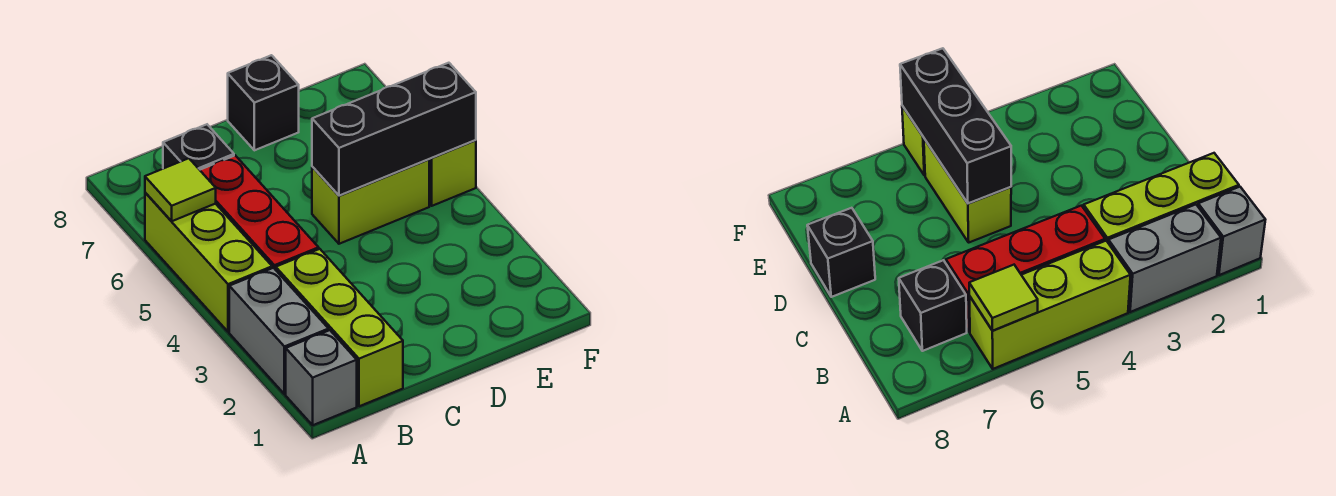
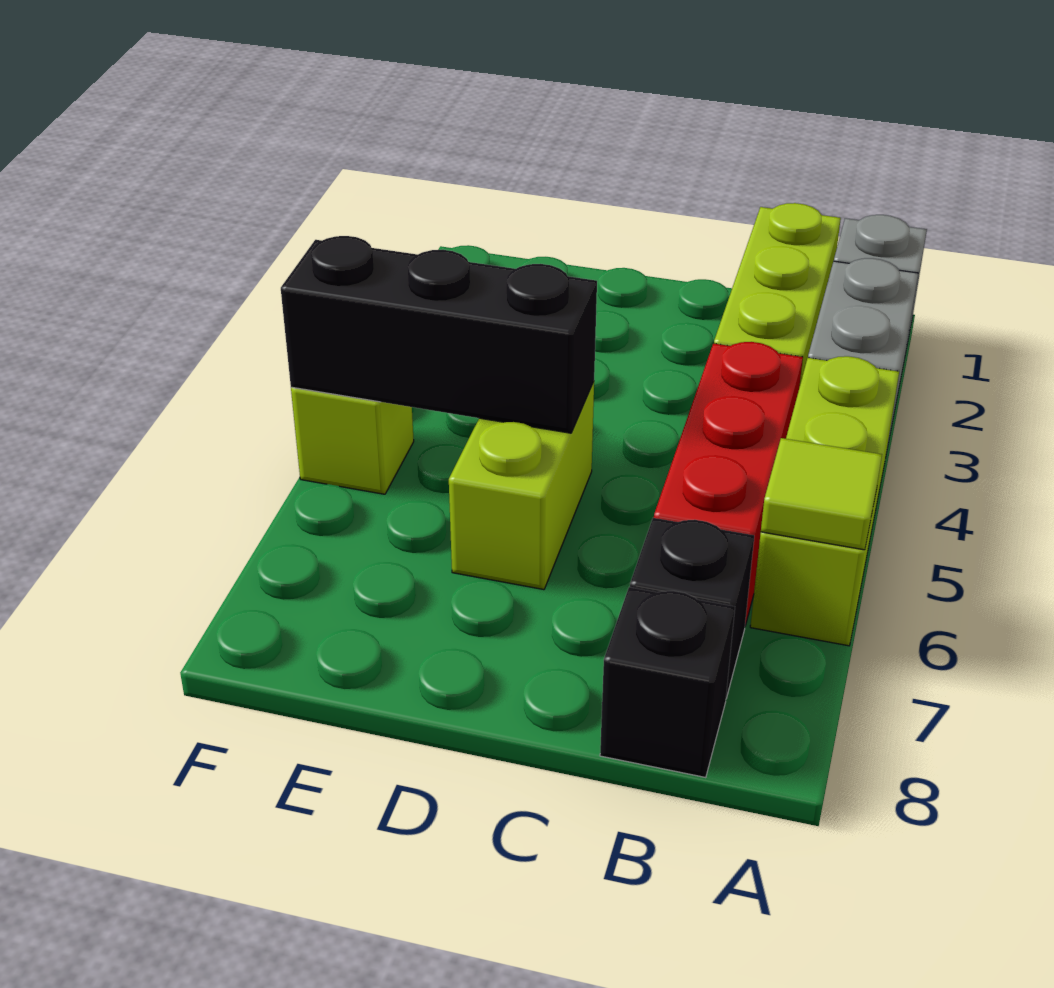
lime 1x2 brick [312,159,429,244] -> lime 1x2 brick turned to [449,382,594,590]
black 1x1 brick [228,55,299,150] -> black 1x1 brick moved to [600,587,735,778]

